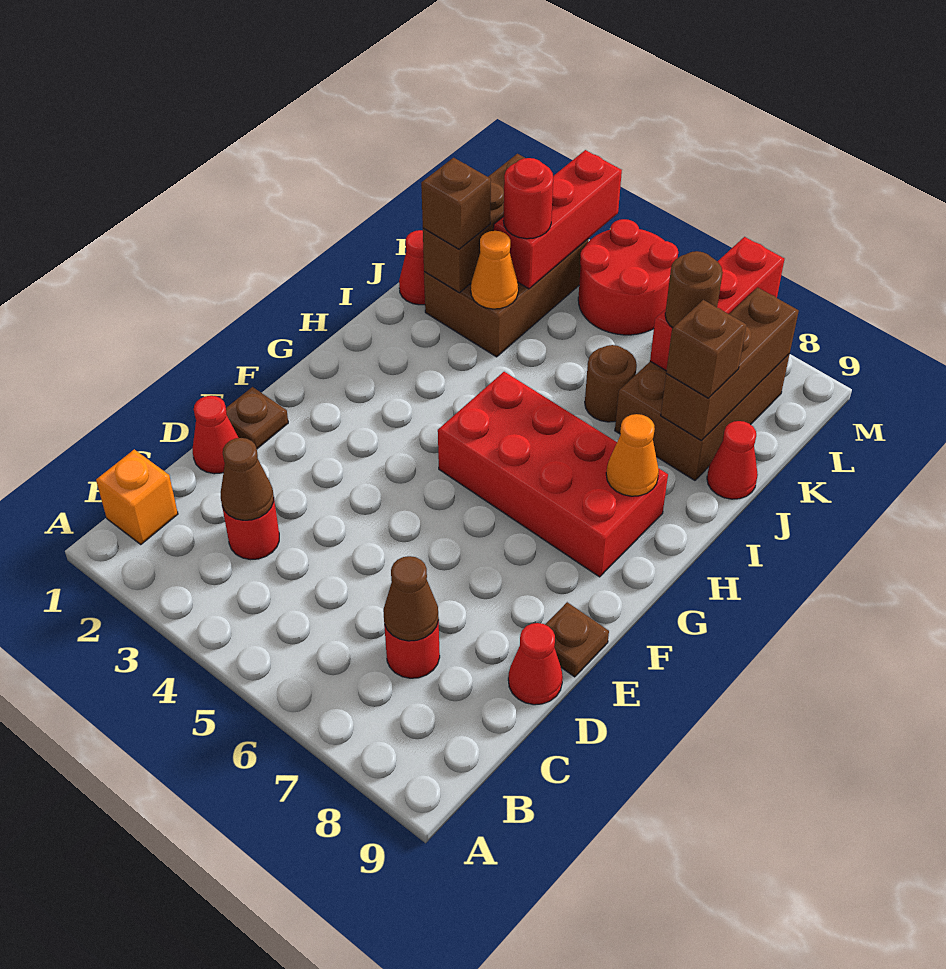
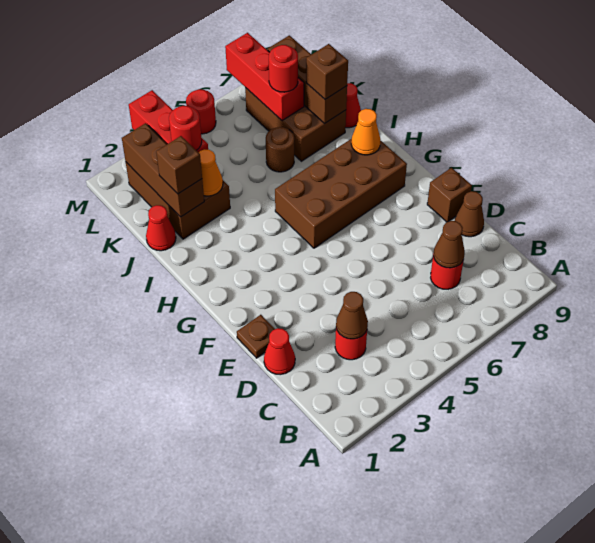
orange 1x1 brick [96,449,178,544] -> none
red 1x1 cone [508,623,563,705] -> brown 1x1 cone [455,191,484,237]
brown 1x1 plate [545,602,609,677] -> brown 1x1 brick [427,168,472,222]
red 2x4 brick [438,372,668,577] -> brown 2x4 brick [275,139,407,248]
brown 1x1 round brick [665,251,723,328] -> red 1x1 round brick [269,45,298,92]
red 2x2 round brick [578,219,678,335] -> red 1x1 round brick [186,89,216,134]

